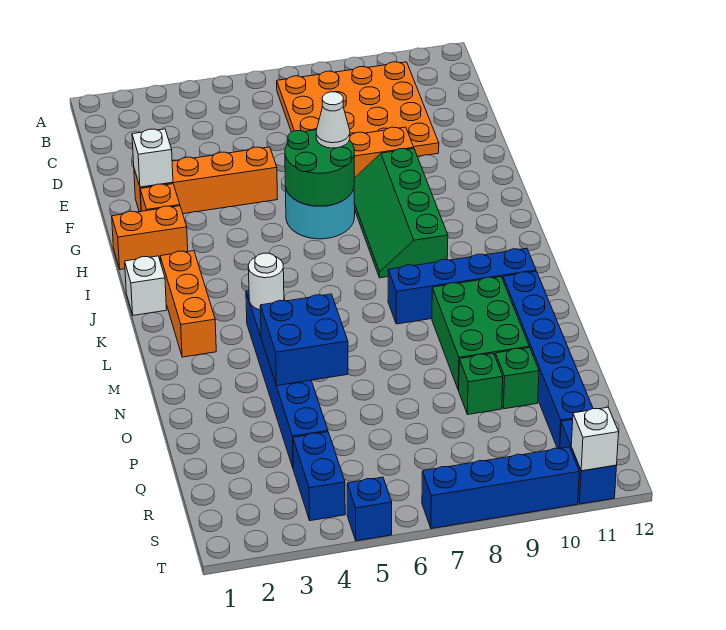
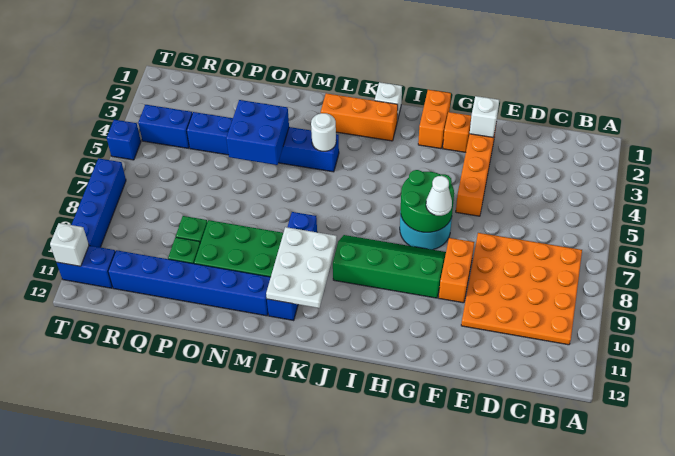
none -> white 2x3 plate [266,227,337,308]

